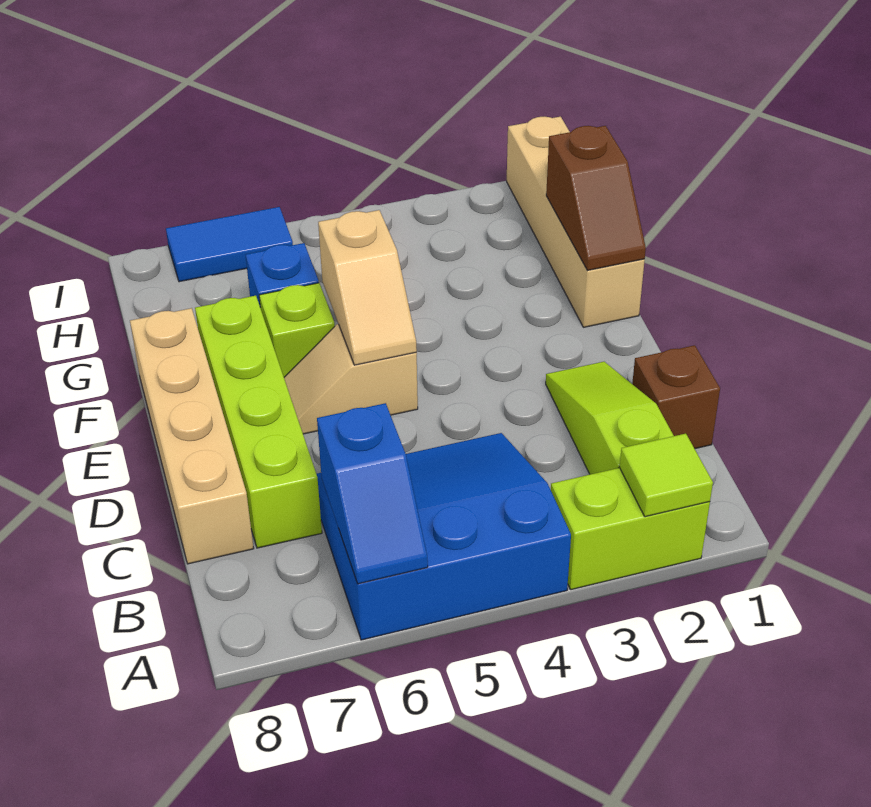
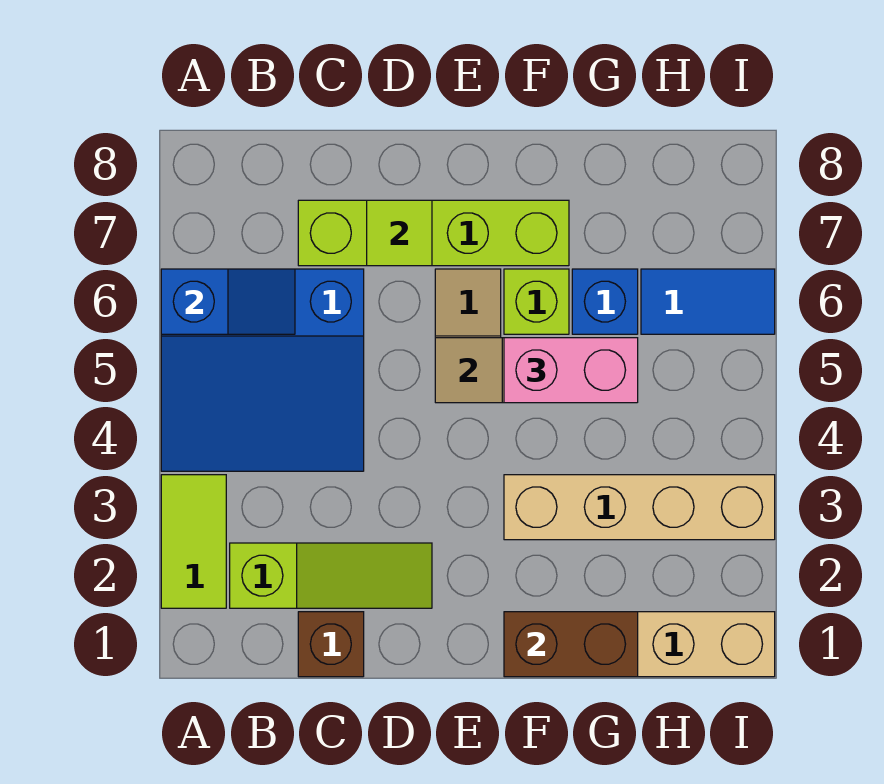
lime 1x2 brick [551,468,710,590] -> lime 1x2 tile [161,475,226,608]
lime 1x1 tile [620,434,713,517] -> lime 1x1 tile moved to [367,200,432,266]
blue 3x3 slope [317,433,571,640] -> blue 3x3 slope turned to [161,269,364,471]
blue 1x2 slope [317,403,428,584] -> blue 1x2 slope turned to [161,269,295,334]
tan 1x4 brick [130,308,254,564] -> tan 1x4 brick moved to [504,475,775,540]
brown 1x2 slope [546,126,646,271] -> brown 1x2 brick [504,612,638,677]
none -> pink 1x2 brick [504,338,638,403]
blue 1x2 tile [166,207,293,282] -> blue 1x2 tile turned to [641,269,775,334]

